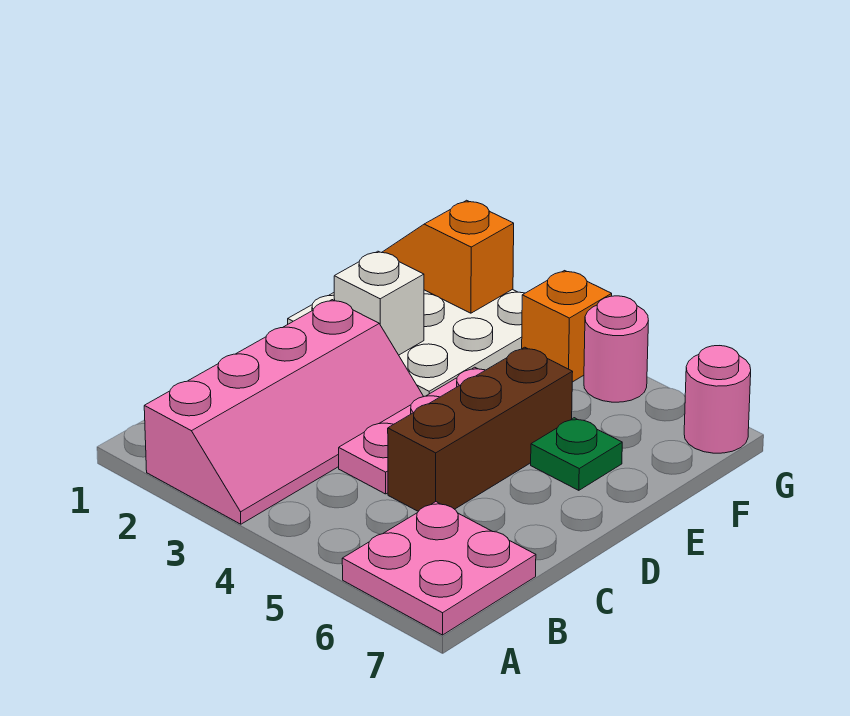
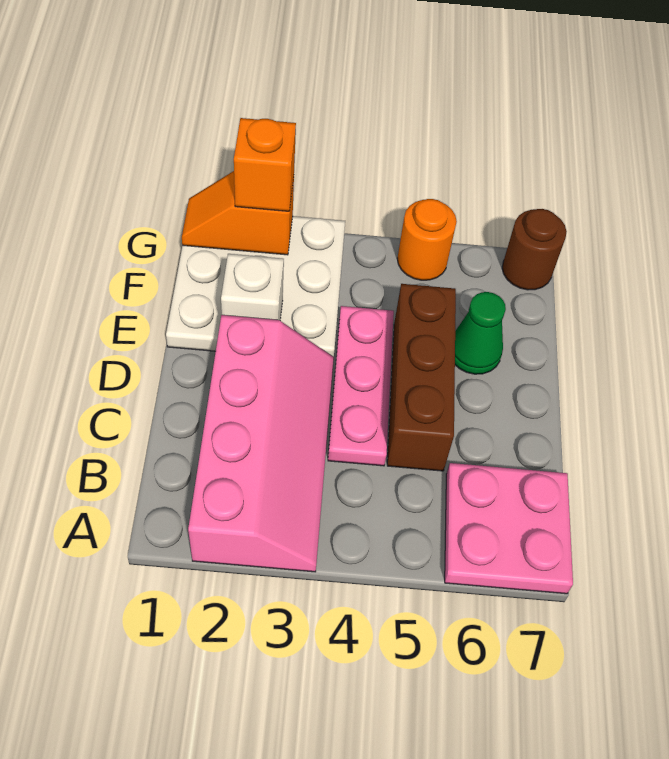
green 1x1 plate [531,418,622,490] -> green 1x1 cone [455,292,506,374]
orange 1x1 brick [522,271,612,382] -> orange 1x1 brick moved to [234,118,296,211]
pink 1x1 round brick [584,296,648,402] -> orange 1x1 round brick [397,199,457,280]
pink 1x1 round brick [684,346,751,453] -> brown 1x1 round brick [502,209,567,290]

